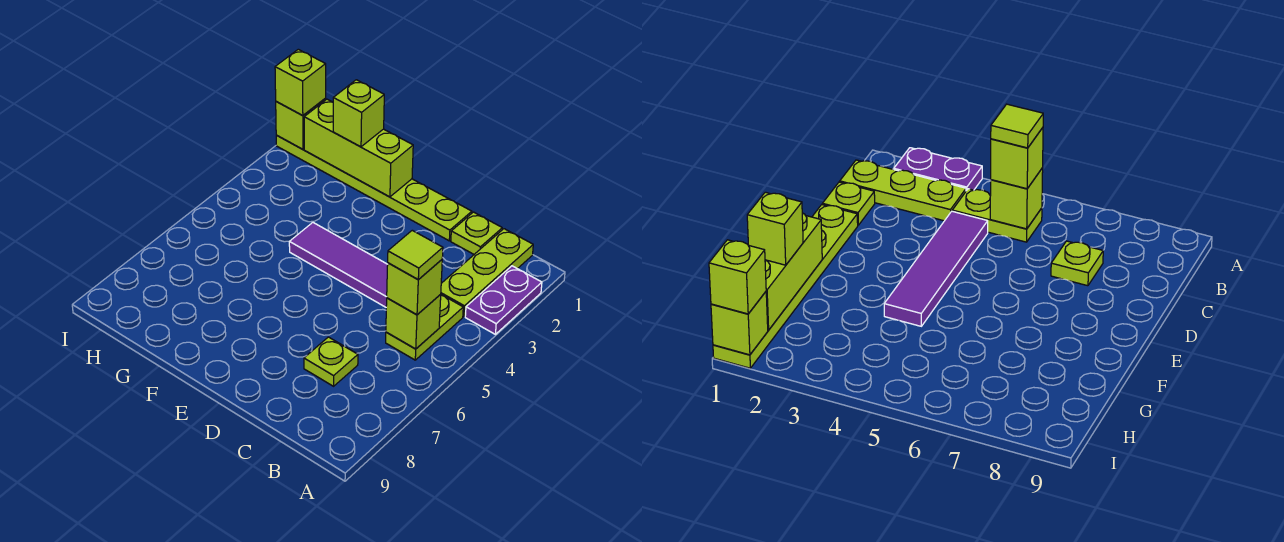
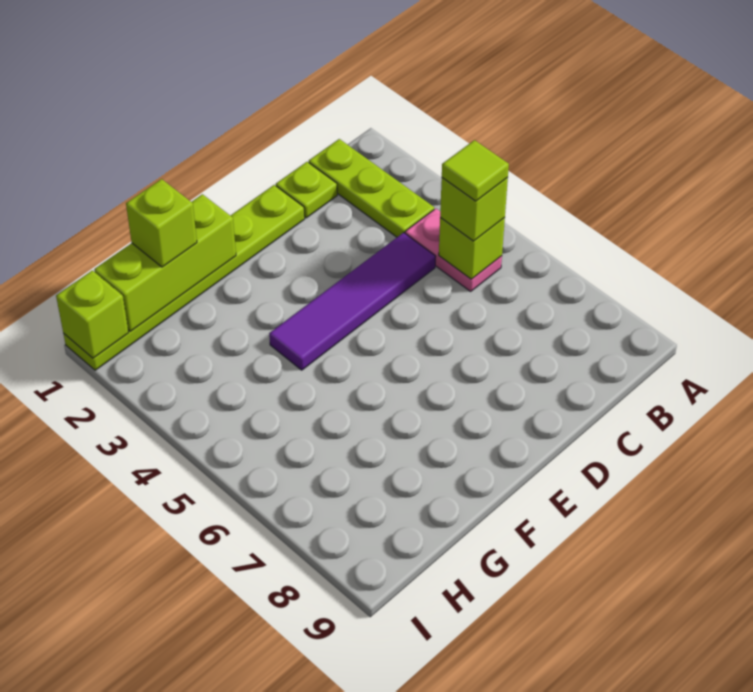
purple 1x2 plate [465,266,542,334] -> none
lime 1x2 plate [386,295,463,360] -> pink 1x2 plate [405,209,502,291]
lime 1x1 plate [304,337,358,386] -> none
lime 1x1 brick [275,49,326,116] -> none

